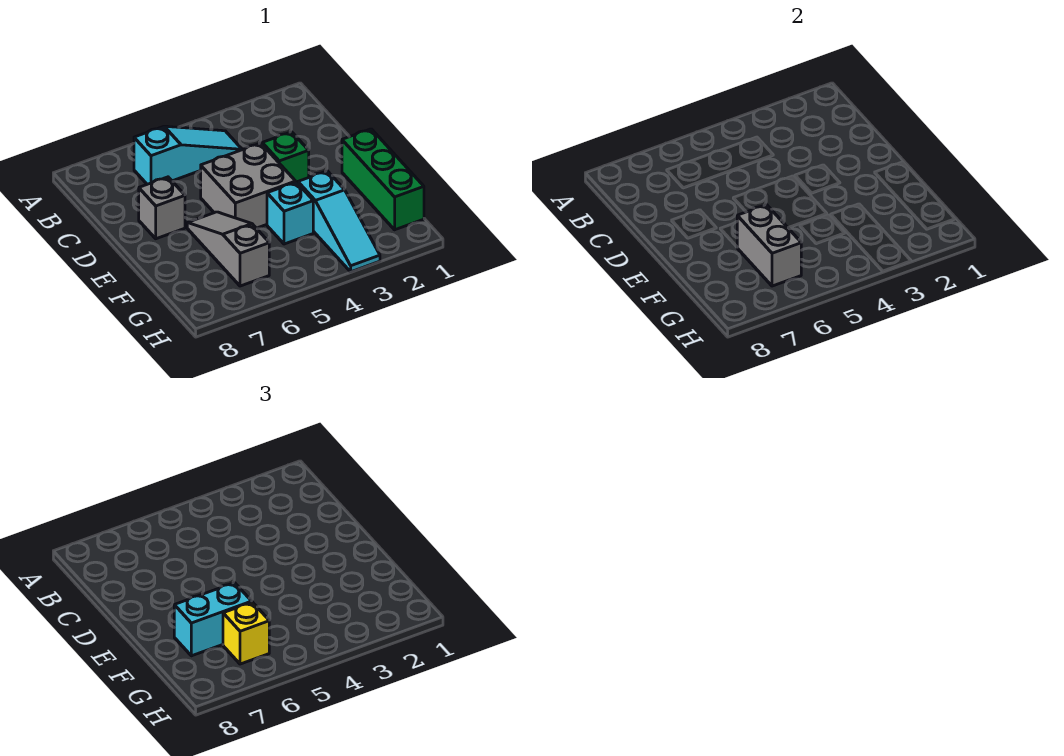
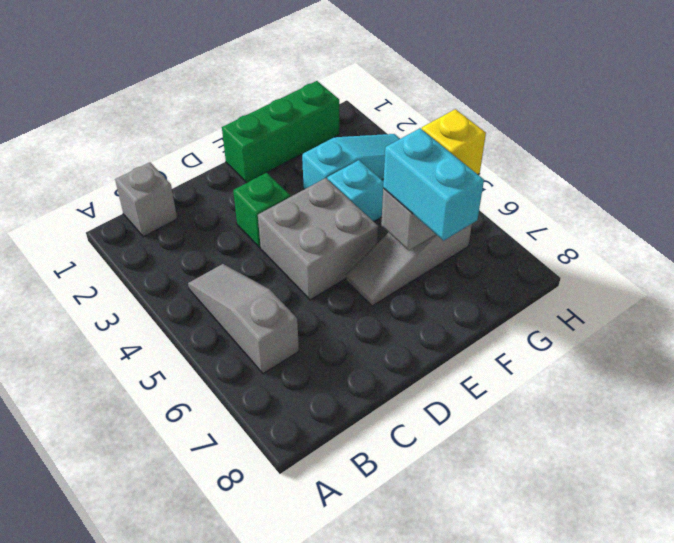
cyan 1x3 slope [134,126,242,184] -> grey 1x3 slope [188,264,299,374]
grey 1x1 brick [139,177,185,239] -> grey 1x1 brick moved to [115,162,177,237]

